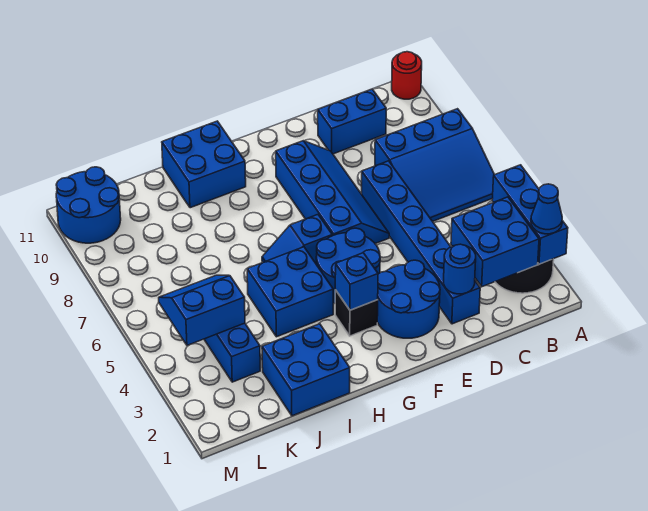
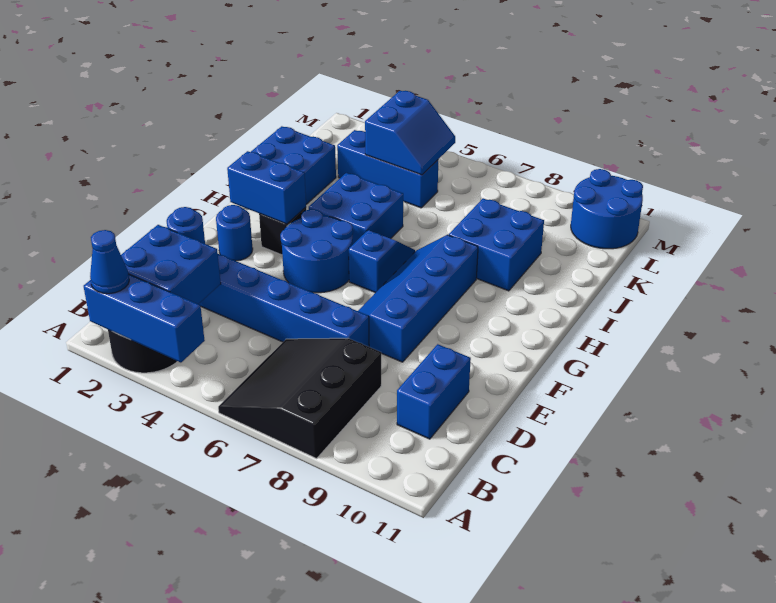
blue 3x3 slope [375,109,494,221] -> black 3x3 slope [218,338,381,458]
red 1x1 round brick [392,52,422,99] -> none
blue 2x2 round brick [377,260,440,338] -> blue 1x1 round brick [216,205,253,261]
blue 2x4 slope [276,141,389,244] -> blue 2x4 slope turned to [358,235,478,362]
blue 1x1 brick [335,253,378,310] -> blue 1x2 brick [227,151,306,224]
blue 2x2 brick [162,121,246,208] -> blue 2x2 brick moved to [449,198,544,291]

